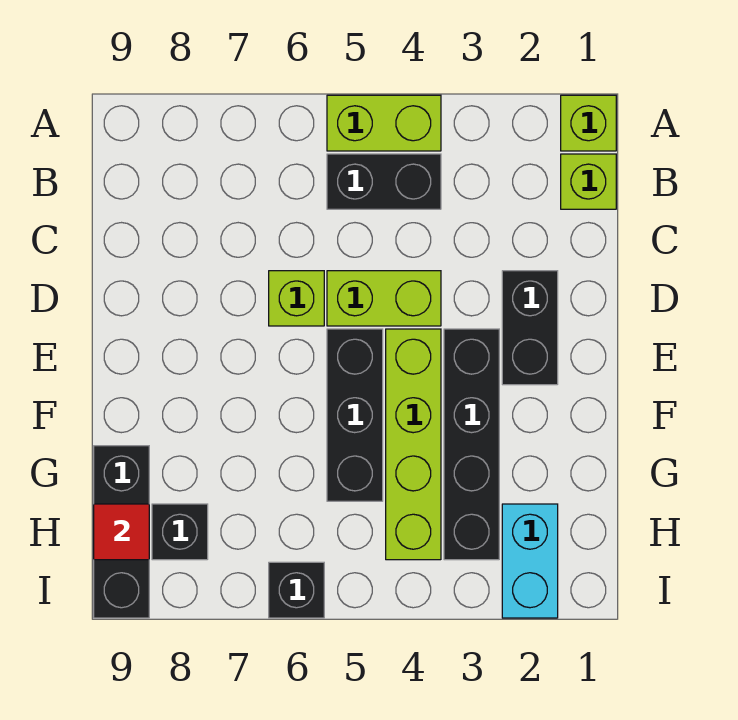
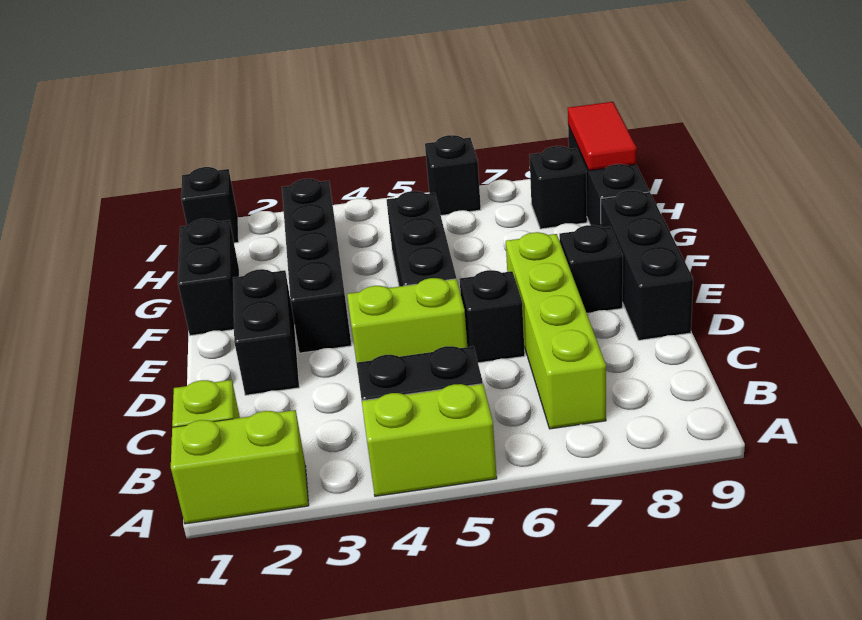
lime 1x1 brick [561,95,616,151] -> lime 1x2 brick [171,410,309,524]
lime 1x1 brick [269,271,324,326] -> black 1x1 brick [460,270,525,363]
none -> black 1x3 brick [601,190,693,340]
lime 1x4 brick [386,329,441,560] -> lime 1x4 brick moved to [506,232,606,429]
none -> black 1x1 brick [559,225,623,313]
none -> black 1x2 brick [178,219,239,336]
cyan 1x2 brick [502,504,558,618] -> none
red 1x1 tile [94,504,149,560] -> red 1x2 tile [568,102,637,171]
none -> black 1x1 brick [181,167,239,243]

